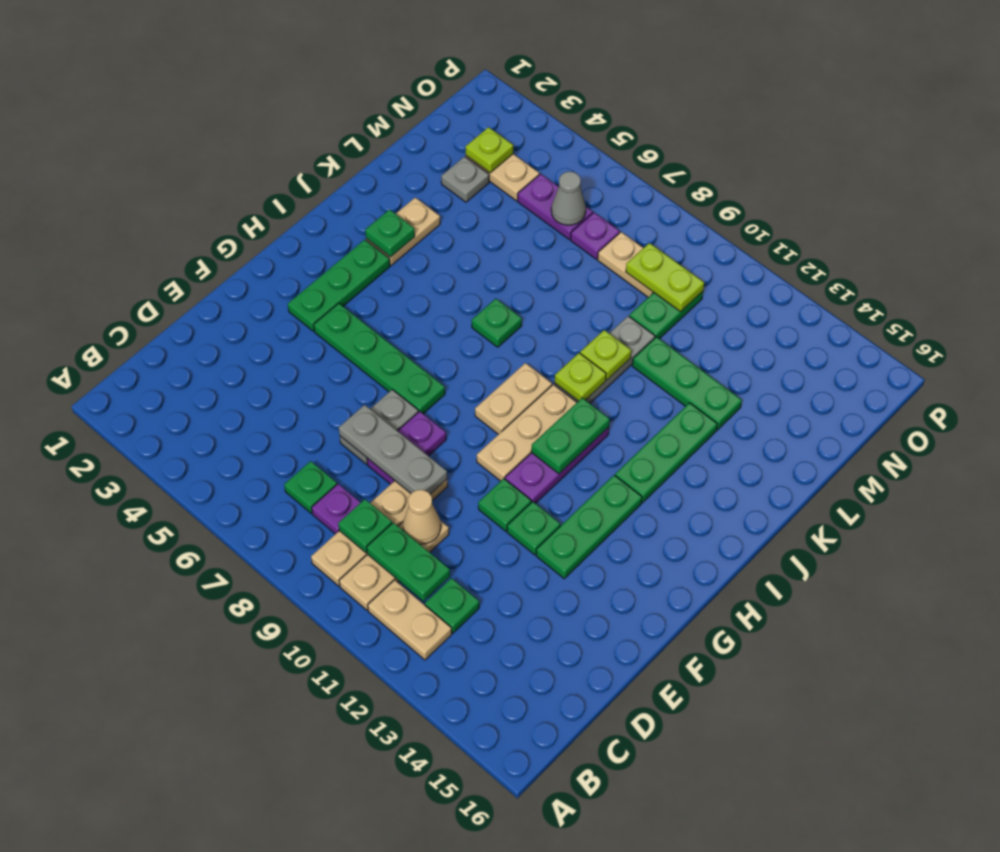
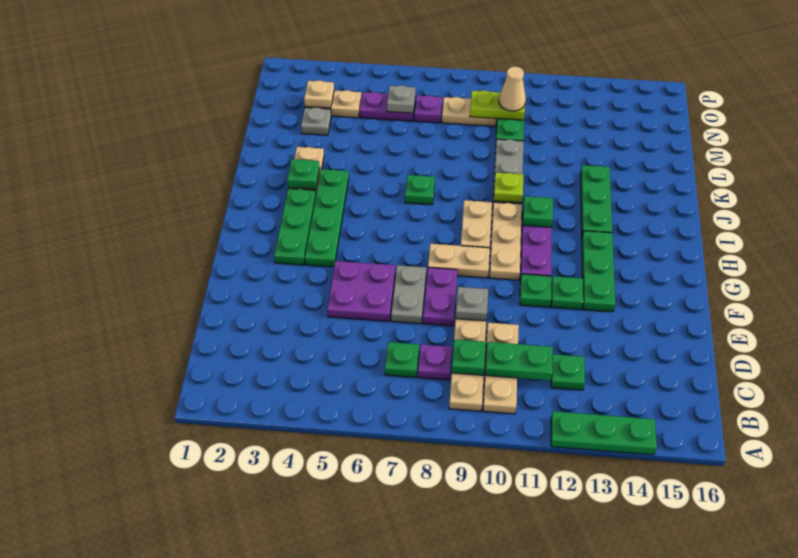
tan 1x2 plate [368,580,452,660] -> tan 1x2 plate moved to [428,244,490,278]
tan 1x1 cone [403,490,441,544] -> tan 1x1 cone moved to [499,66,526,111]
none -> purple 2x2 plate [327,261,395,321]
grey 1x3 plate [339,405,447,494] -> grey 1x1 plate [456,287,488,321]
green 1x4 plate [314,303,445,414] -> green 1x4 plate turned to [305,169,349,267]
green 1x2 plate [531,398,610,474] -> green 1x1 plate [523,196,553,227]
lime 1x1 plate [580,330,631,380] -> none
green 1x3 plate [632,337,742,430] -> green 1x3 plate moved to [551,411,657,455]
lime 1x1 plate [466,127,513,173] -> tan 1x1 plate [304,80,334,108]
grey 1x1 cone [551,172,586,225] -> grey 1x1 plate [387,85,415,113]

